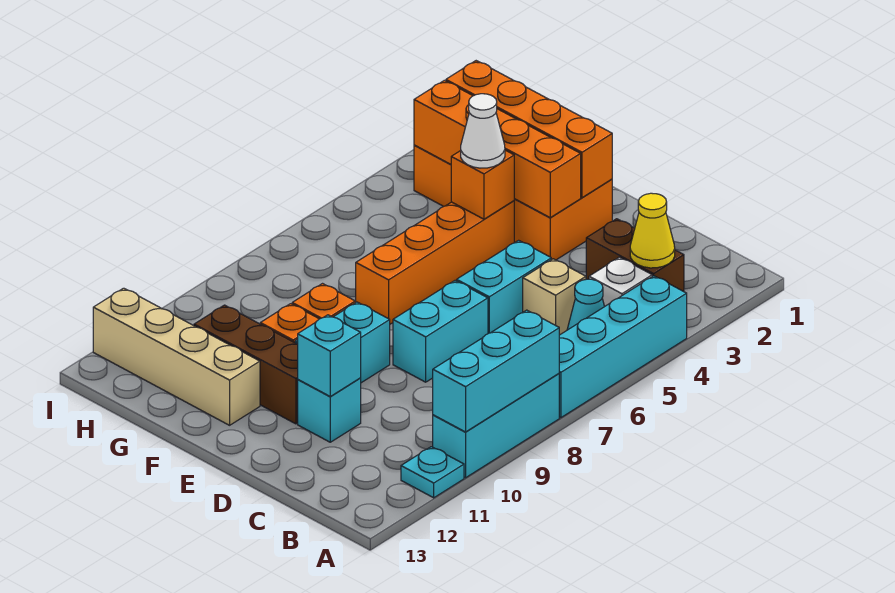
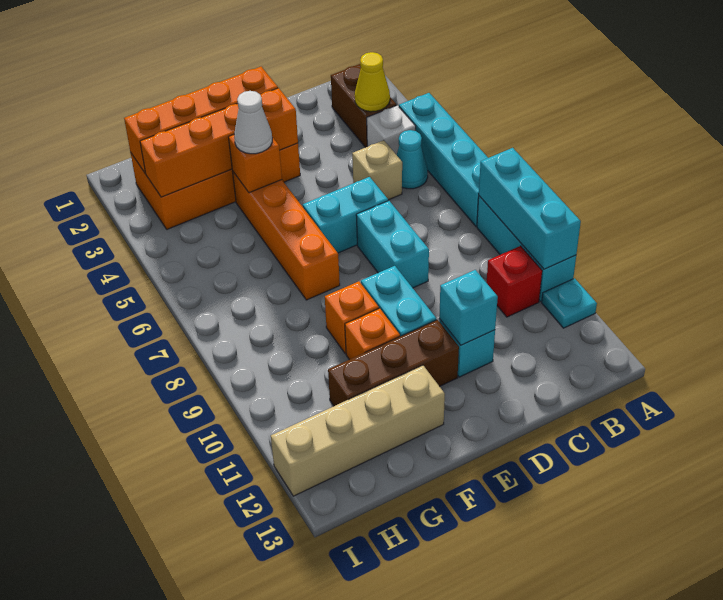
brown 1x2 brick [586,219,684,292] -> brown 1x2 brick turned to [331,64,397,148]
none -> red 1x1 brick [487,246,542,317]
cyan 1x2 brick [457,240,551,334] -> cyan 1x2 brick turned to [303,177,388,253]

